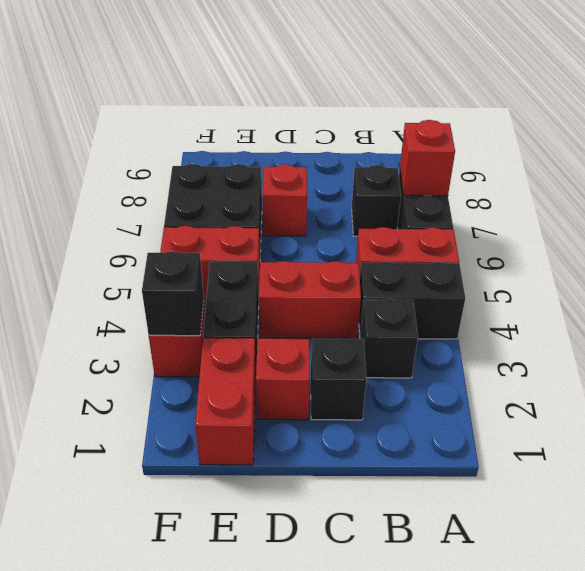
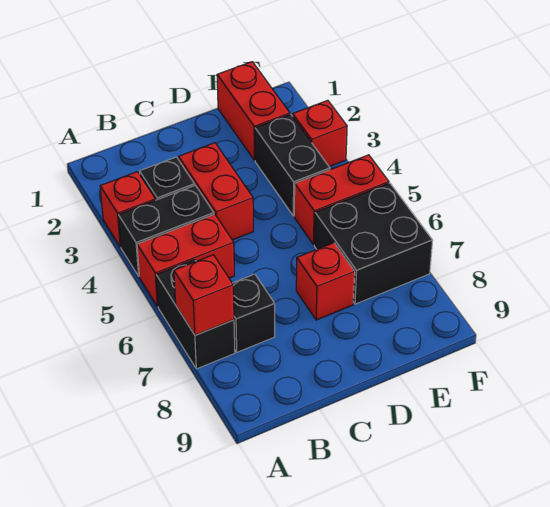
black 1x1 brick [311,339,366,420] -> none
red 1x2 brick [259,261,361,339] -> red 1x2 brick turned to [179,143,253,240]
red 1x1 brick [256,338,310,420] -> red 1x1 brick moved to [100,172,155,247]
black 1x1 brick [142,251,204,336] -> none

